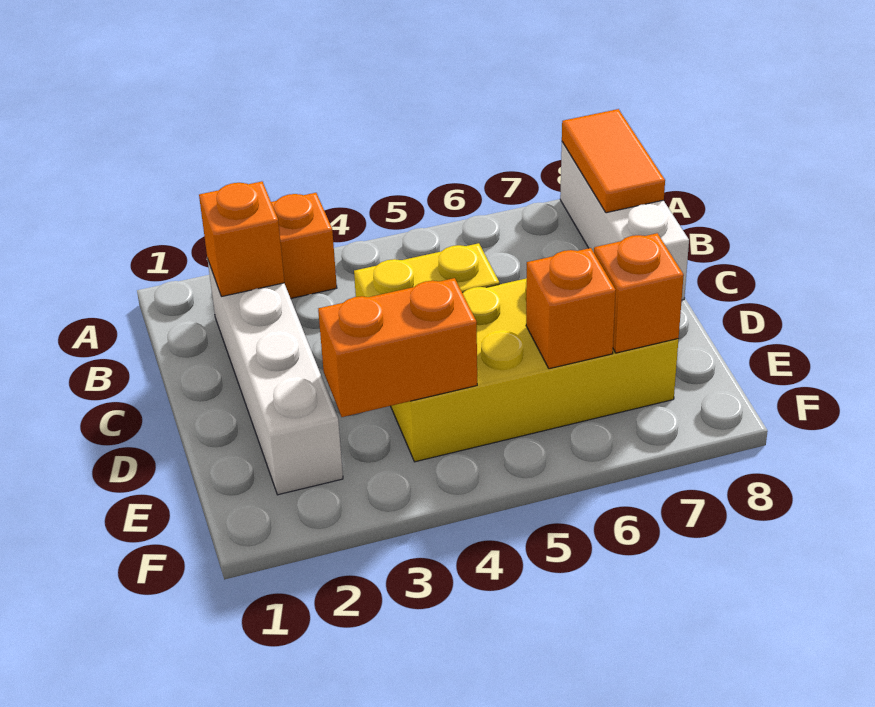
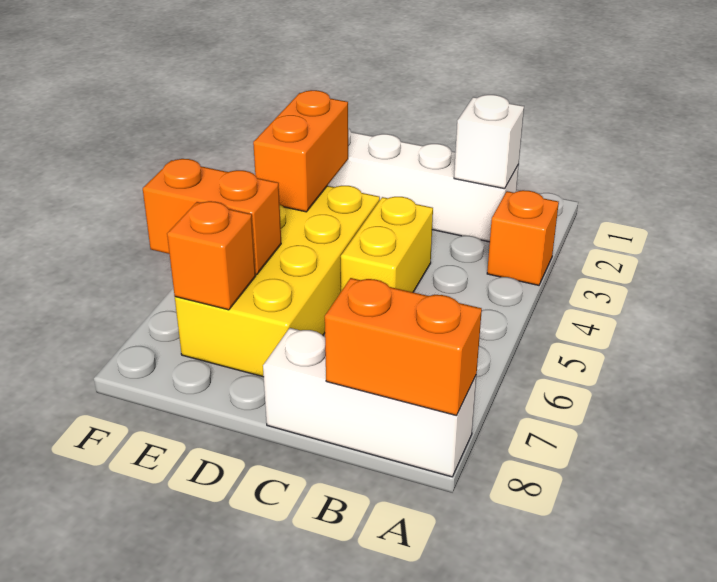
orange 1x2 tile [562,109,665,213] -> orange 1x2 brick [325,278,482,416]
orange 1x1 brick [199,181,284,297] -> white 1x1 brick [454,95,524,189]
orange 1x1 brick [526,248,616,369] -> orange 1x2 brick [143,159,281,275]

